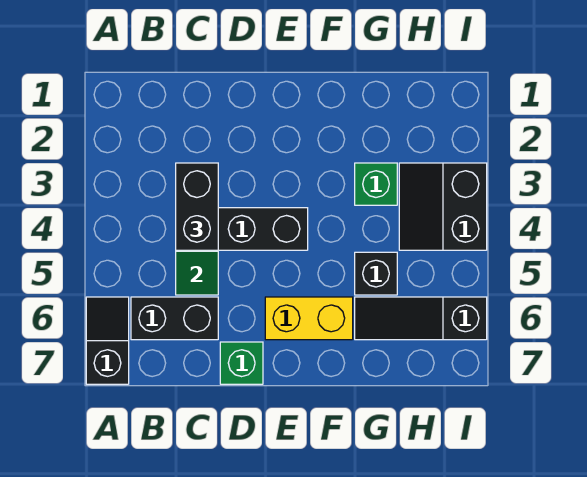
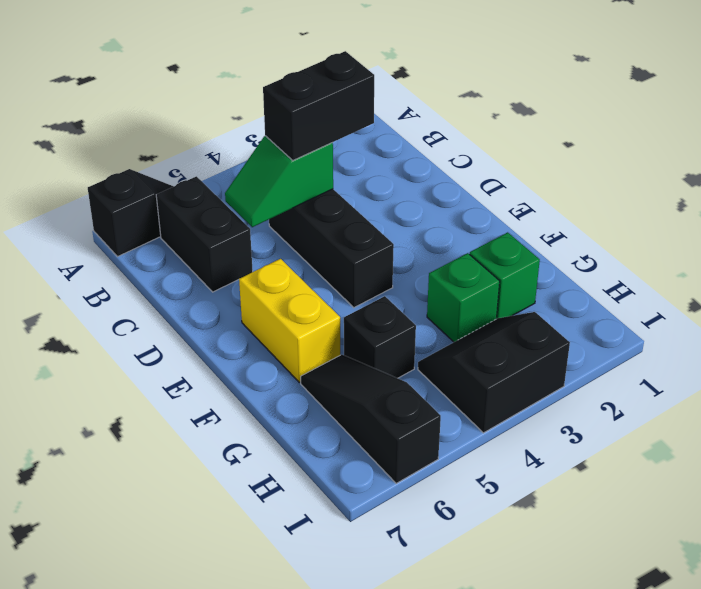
green 1x1 brick [220,342,263,384] -> green 1x1 brick moved to [470,232,540,319]

